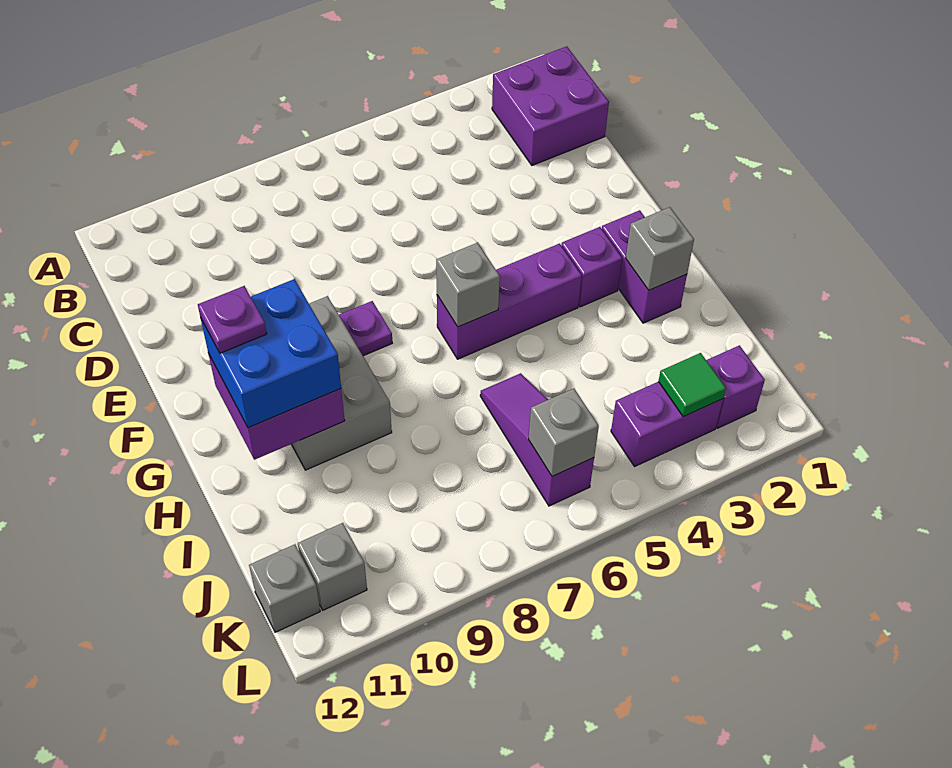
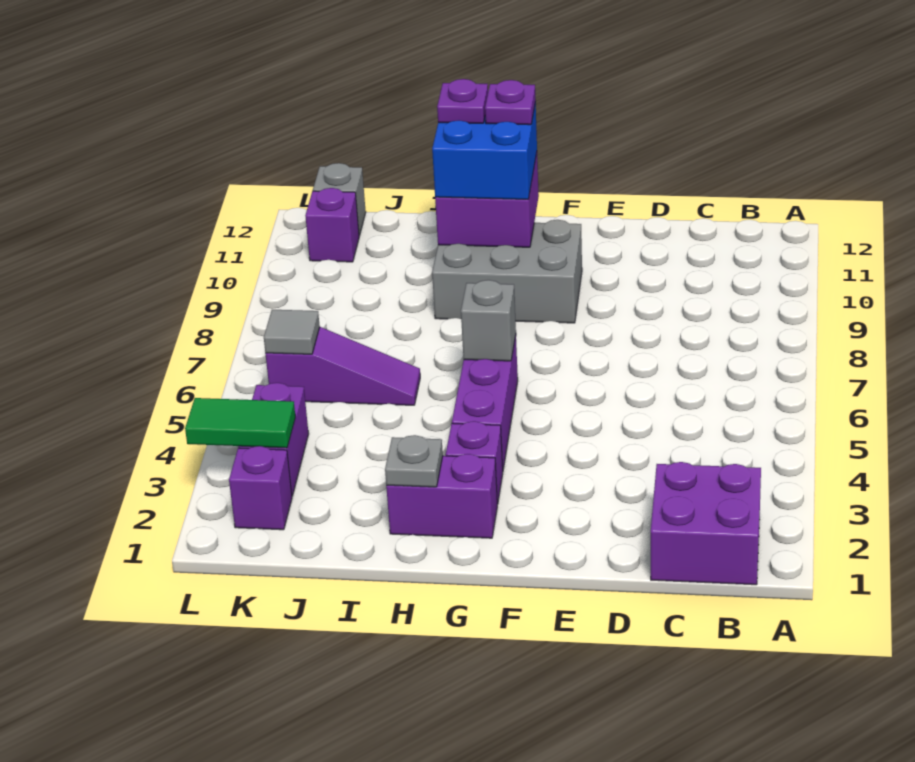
purple 1x1 plate [339,301,392,356] -> purple 1x1 plate moved to [437,79,488,123]
grey 1x1 brick [626,207,694,290] -> grey 1x1 plate [385,435,443,487]
green 1x1 tile [658,353,726,417] -> green 1x2 tile [185,398,295,448]
grey 1x1 brick [529,389,599,476] -> grey 1x1 tile [264,310,320,354]
grey 1x1 brick [298,523,367,610] -> purple 1x1 brick [305,188,359,262]

